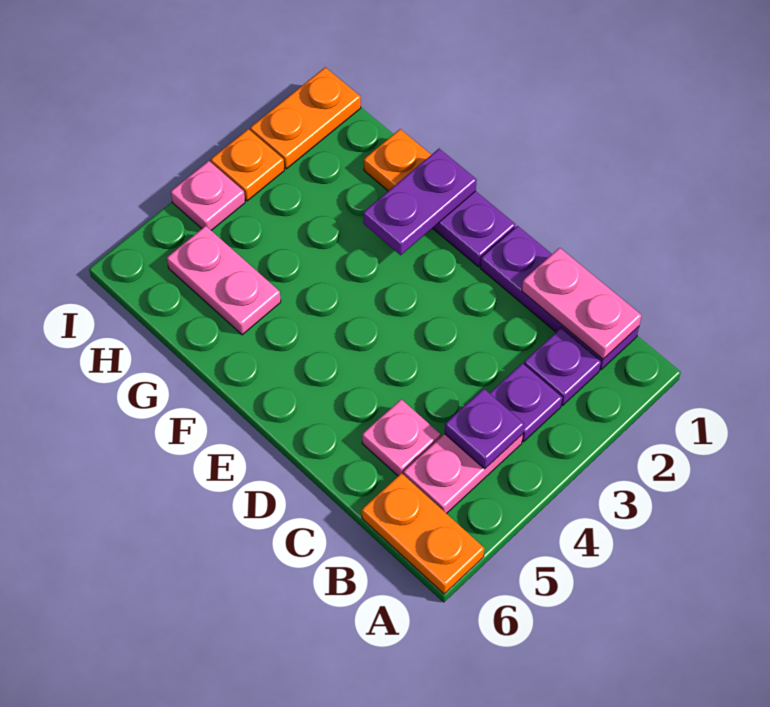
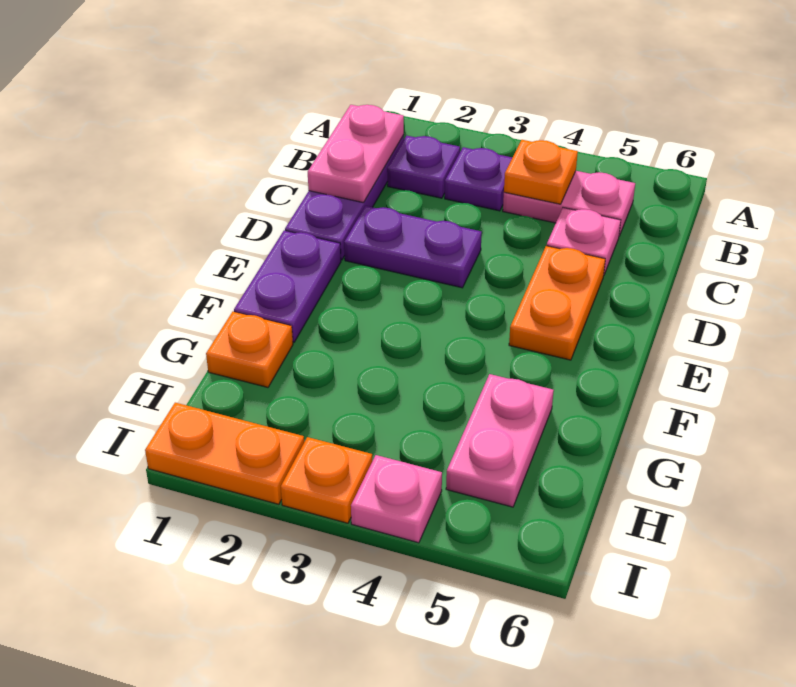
orange 1x2 plate [362,473,484,594] -> orange 1x2 plate moved to [509,246,605,360]
purple 1x1 plate [445,389,524,469] -> orange 1x1 plate [504,140,578,204]
purple 1x2 plate [363,149,477,255] -> purple 1x2 plate moved to [344,206,482,288]

